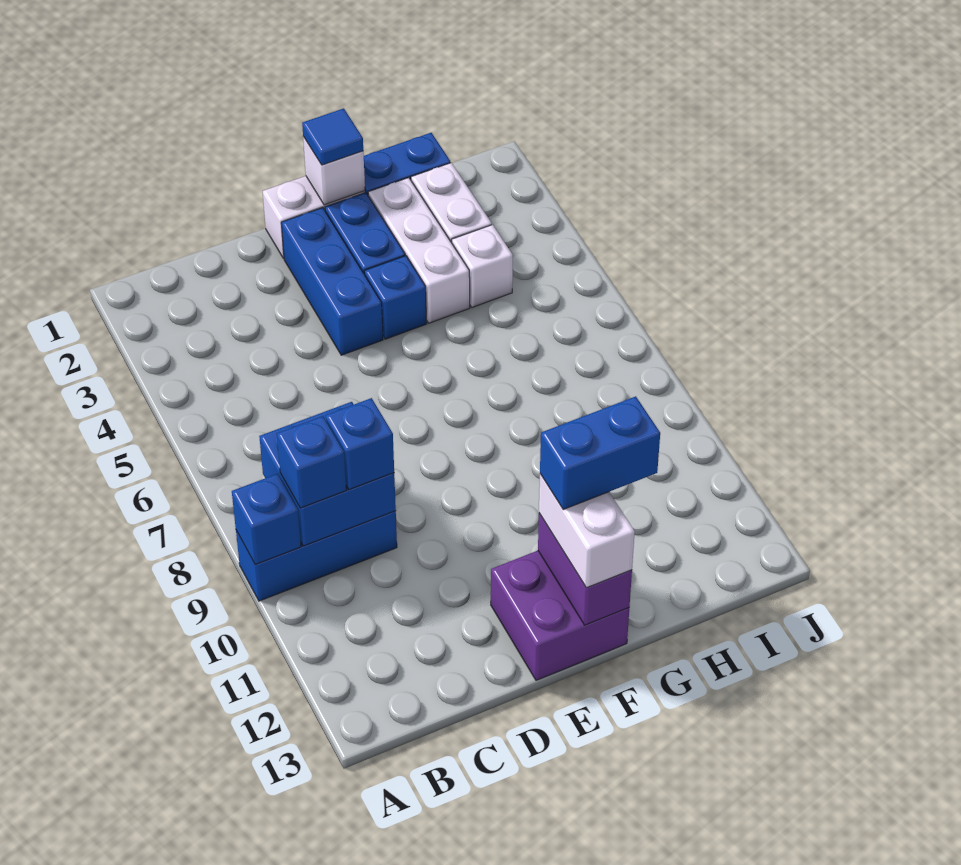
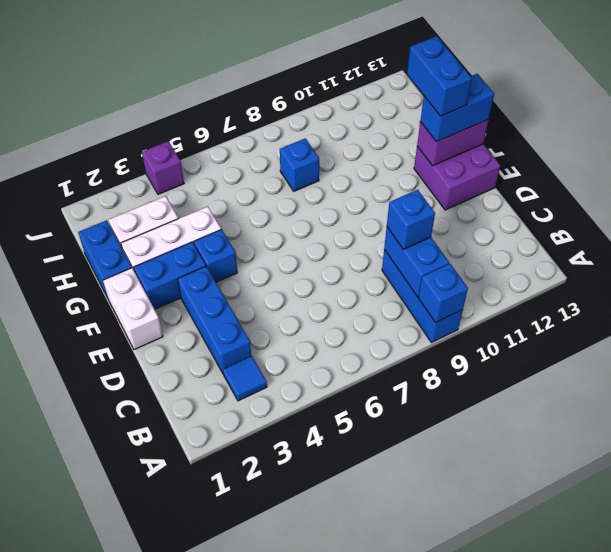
blue 2x2 brick [259,402,396,546] -> blue 1x2 brick [384,227,449,297]
blue 1x1 brick [277,416,346,508] -> blue 1x1 brick moved to [280,138,319,191]
blue 1x3 brick [281,208,383,355] -> blue 1x3 brick turned to [178,266,251,373]
white 1x1 brick [303,137,365,205] -> none
blue 1x1 tile [302,108,363,165] -> blue 1x1 tile moved to [223,356,267,401]
white 1x2 brick [539,474,635,588] -> blue 1x2 brick [420,74,494,142]
white 1x1 brick [452,225,513,307] -> none
none -> purple 1x1 brick [142,141,184,194]

